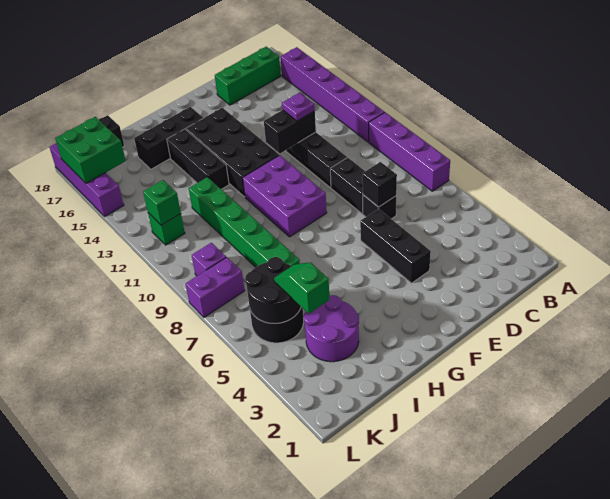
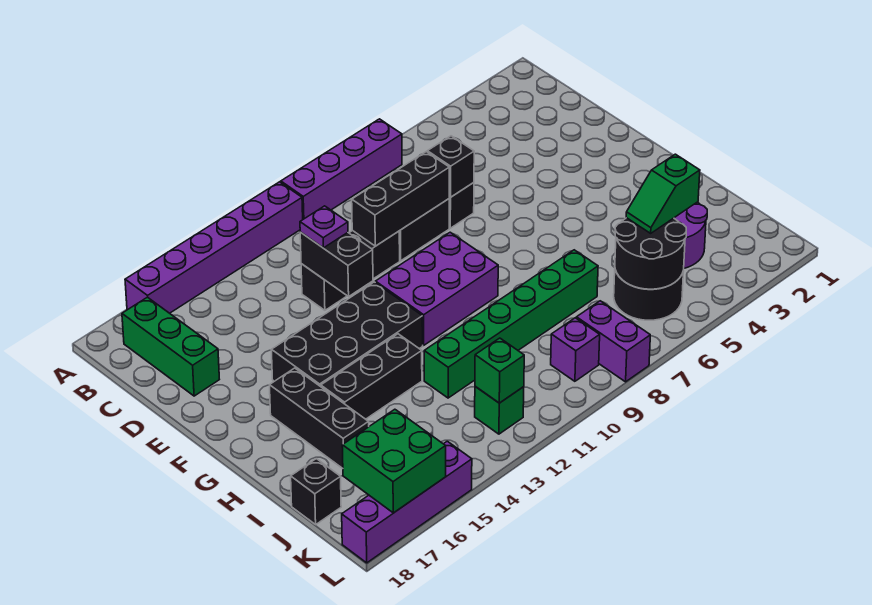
black 1x3 brick [360,209,431,283] -> black 1x3 brick moved to [352,152,449,246]

